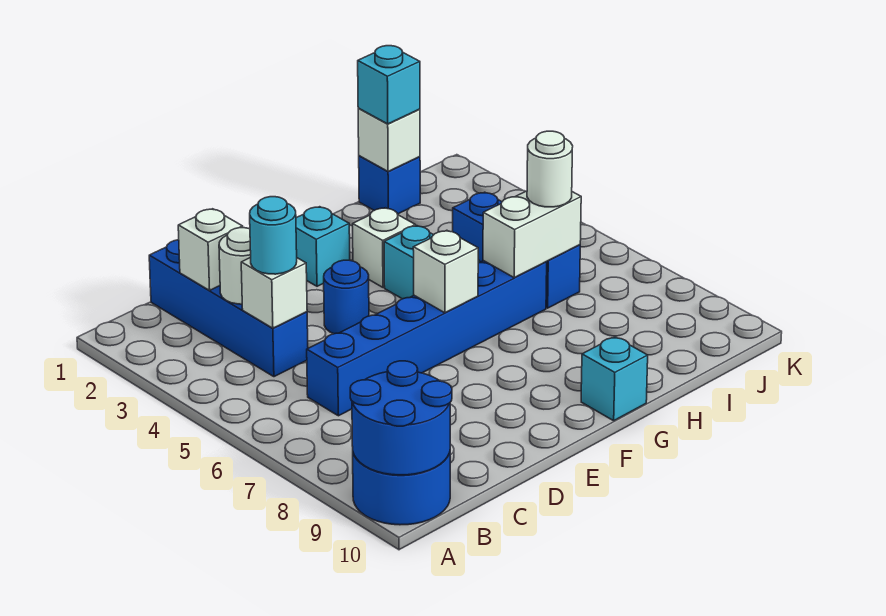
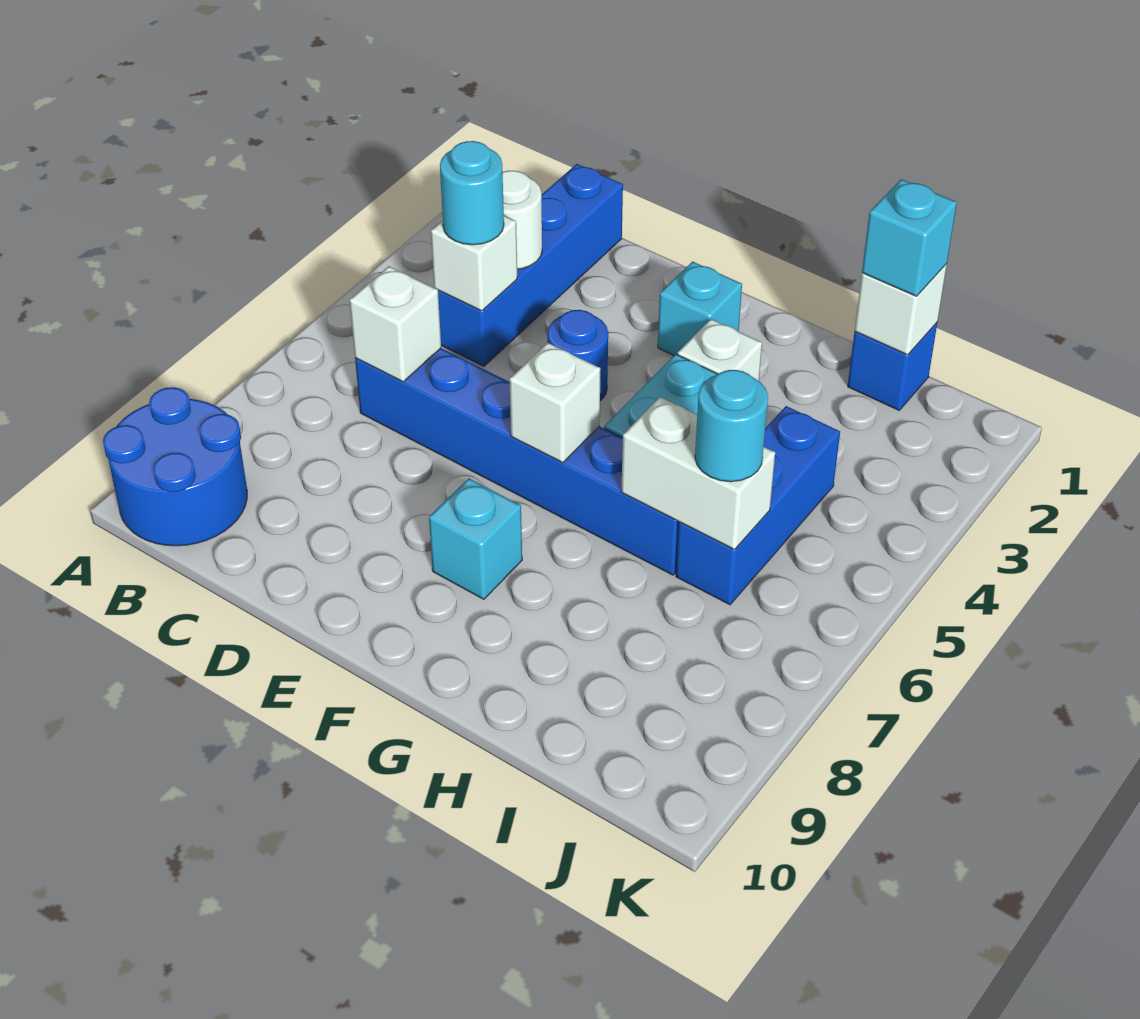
blue 2x2 round brick [350,361,452,475] -> none
white 1x1 brick [178,209,243,290] -> white 1x1 brick moved to [350,266,441,382]
cyan 1x1 brick [581,337,648,421] -> cyan 1x1 brick moved to [429,478,522,599]
white 1x1 round brick [527,131,573,207] -> cyan 1x1 round brick [695,370,768,482]

